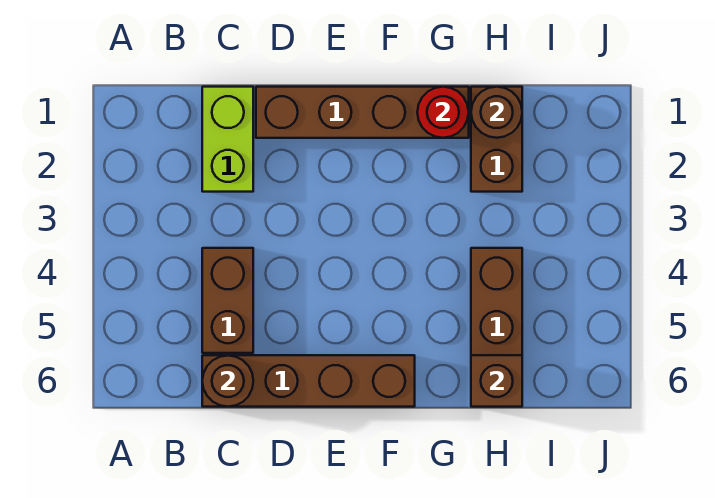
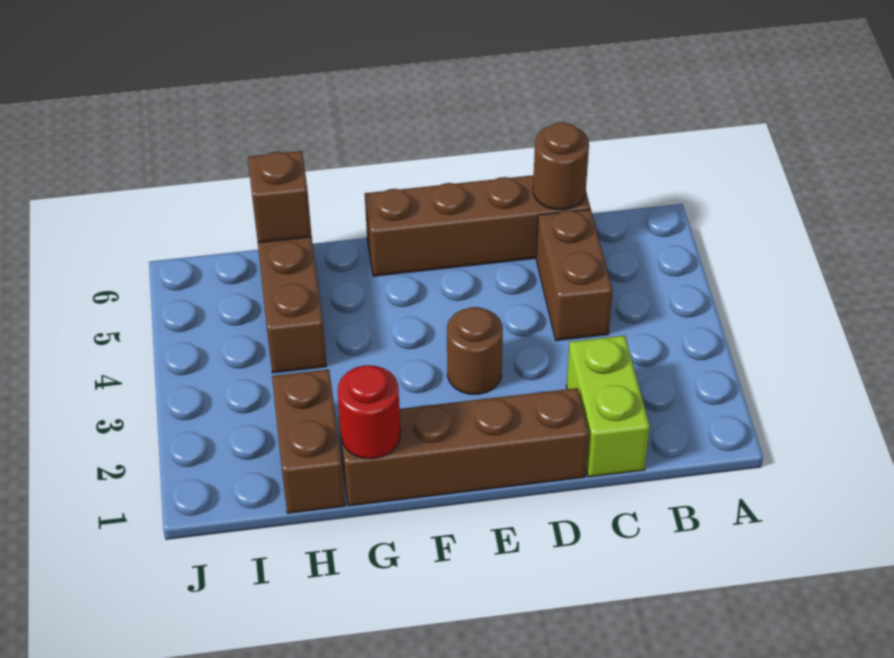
brown 1x1 round brick [471,87,522,138] -> brown 1x1 round brick moved to [447,307,503,394]

